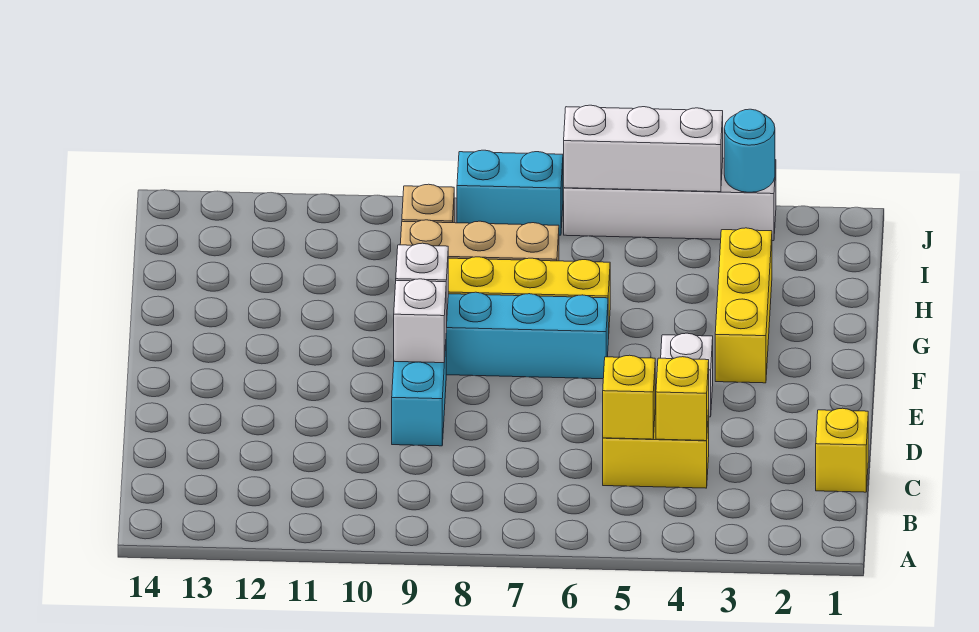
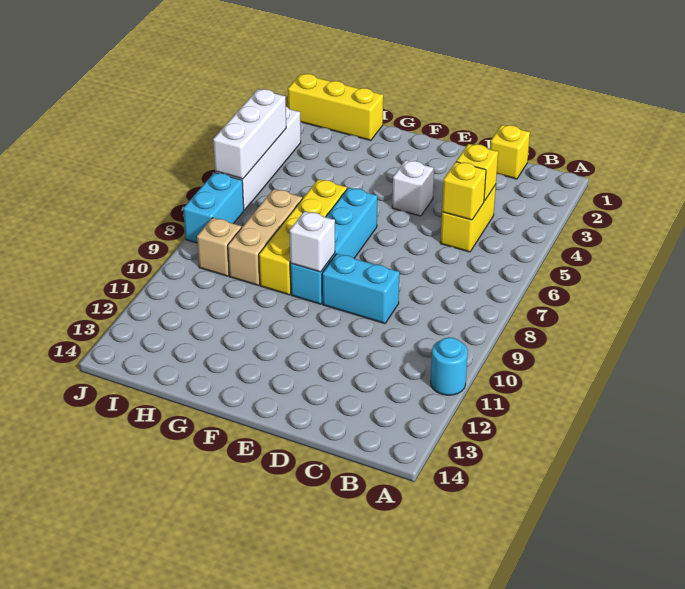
white 1x1 brick [394,279,446,363] -> none
yellow 1x3 brick [715,228,772,383] -> yellow 1x3 brick moved to [288,74,383,141]
cyan 1x1 round brick [724,109,775,192] -> cyan 1x1 round brick moved to [431,337,468,395]

